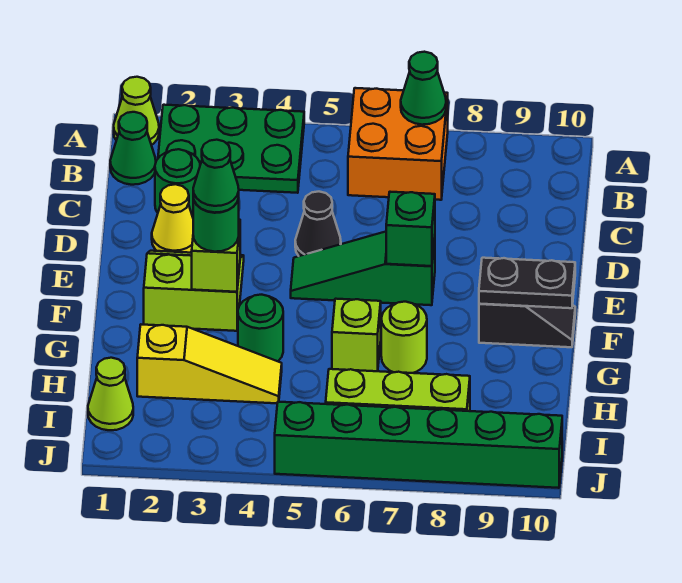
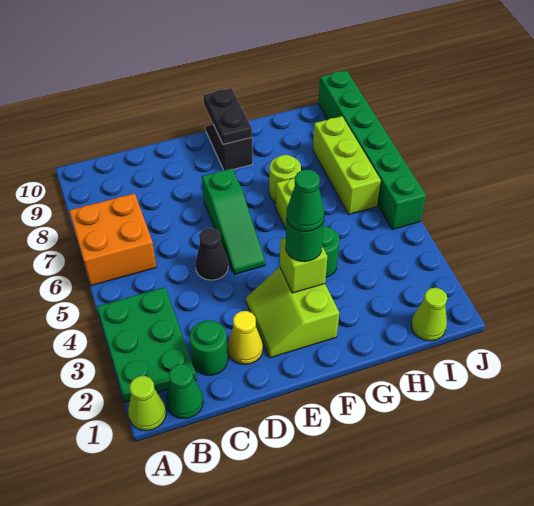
green 1x1 cone [401,52,446,125] -> none
green 1x1 brick [386,192,435,266] -> none
yellow 1x3 slope [137,325,282,403] -> none

